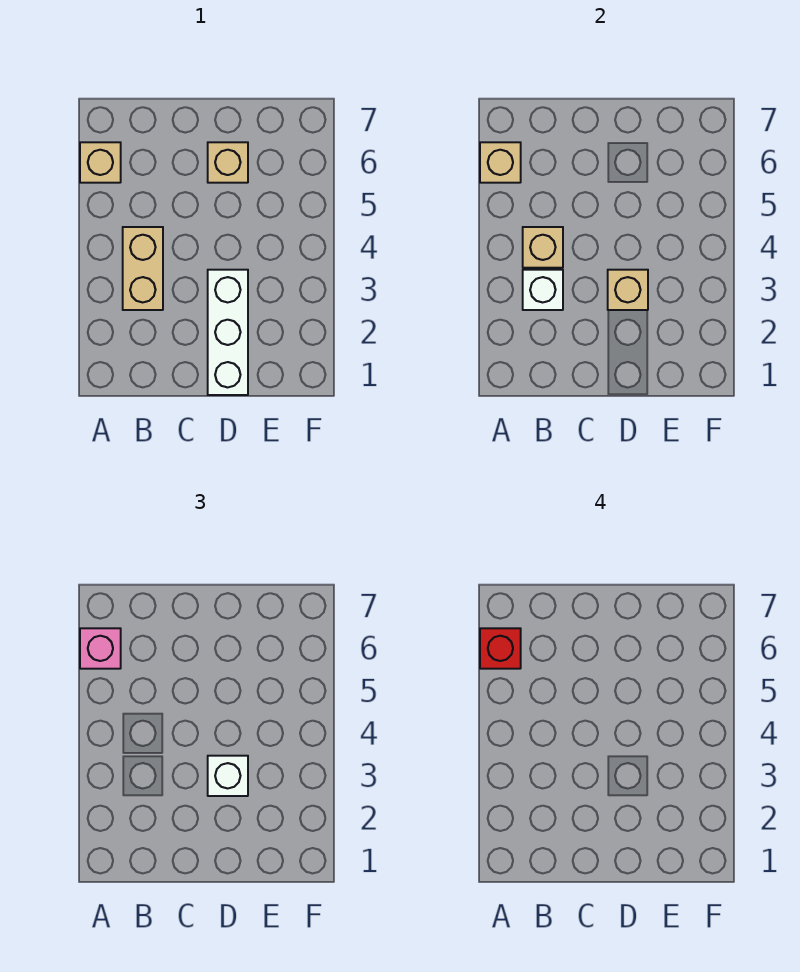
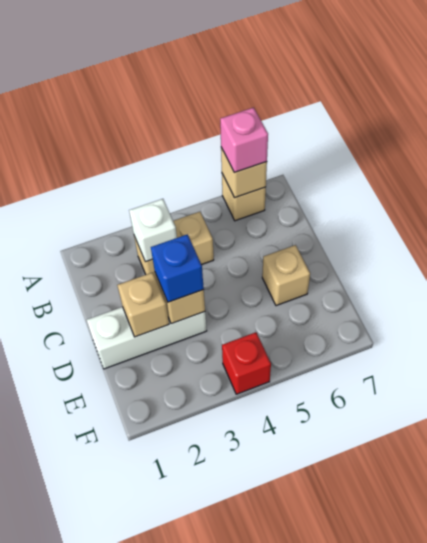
red 1x1 brick [480,628,521,669] -> red 1x1 brick moved to [222,332,271,394]
tan 1x1 brick [523,227,563,268] -> tan 1x1 brick moved to [117,272,169,337]
white 1x1 brick [208,756,248,796] -> blue 1x1 brick [151,234,204,302]

